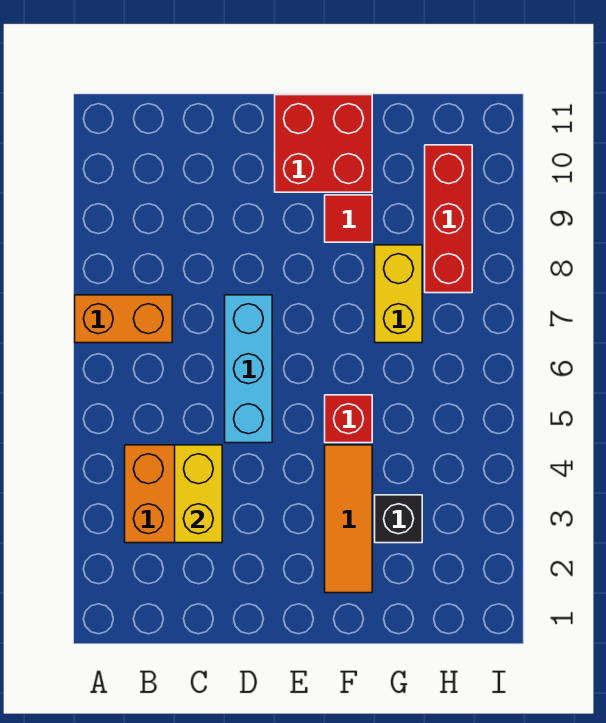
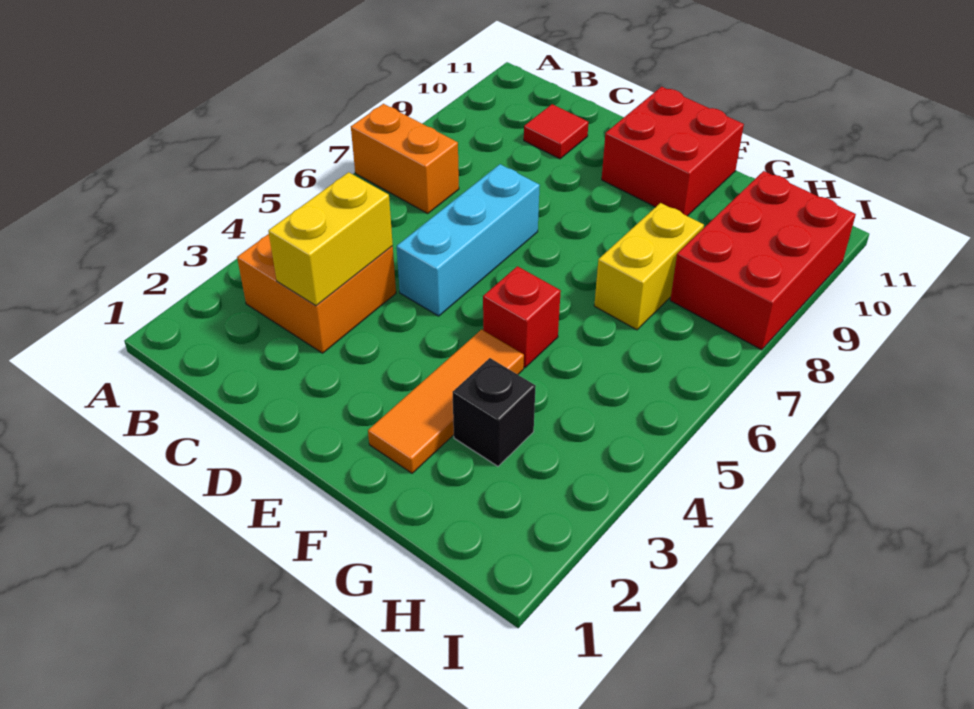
red 1x1 tile [325,195,372,242] -> red 1x1 tile moved to [524,104,588,159]
red 1x3 brick [425,145,472,293] -> red 2x3 brick [670,171,856,350]

